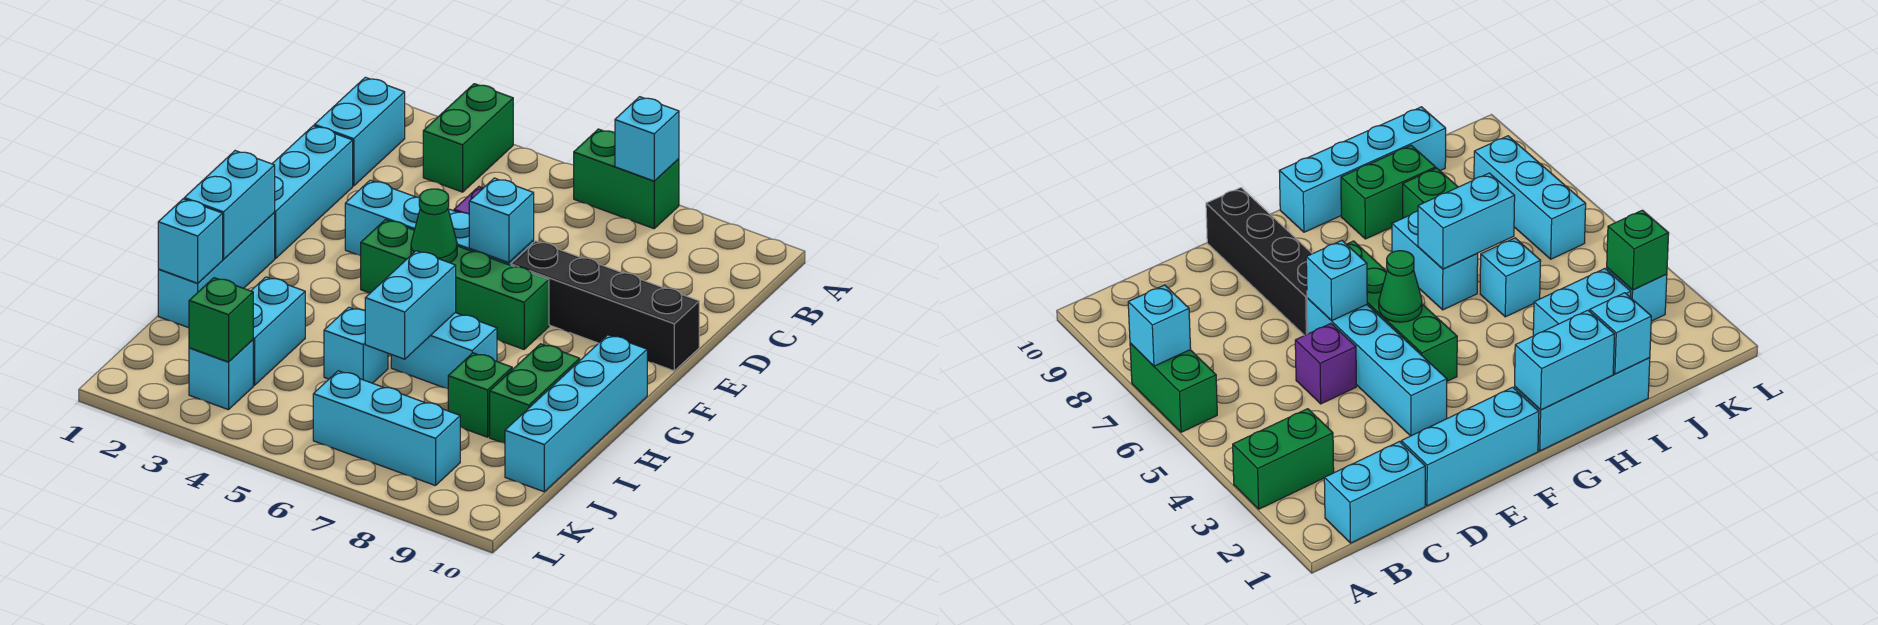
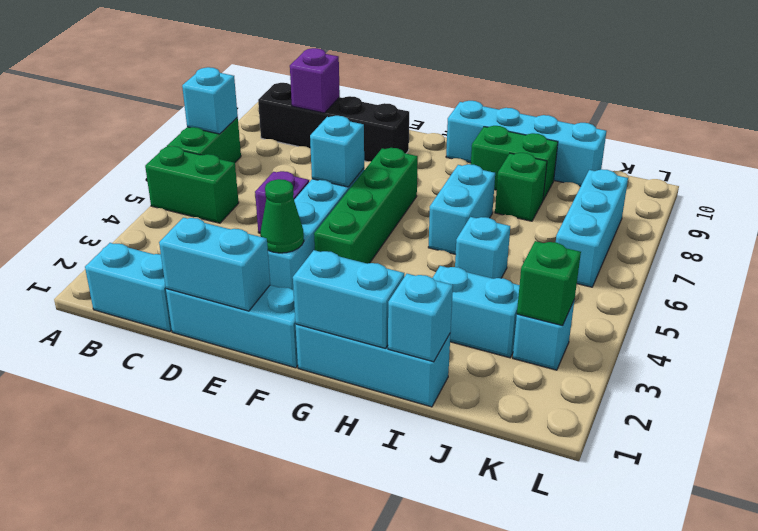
green 1x2 brick [423,84,513,192] -> green 1x2 brick moved to [145,146,239,223]
none -> purple 1x1 brick [290,48,340,113]
black 1x4 brick [511,241,699,371] -> black 1x4 brick turned to [258,83,409,162]
green 1x1 cone [411,189,457,263] -> green 1x1 cone moved to [260,179,304,253]
cyan 1x2 brick [365,251,456,359] -> cyan 1x2 brick moved to [159,218,270,311]

